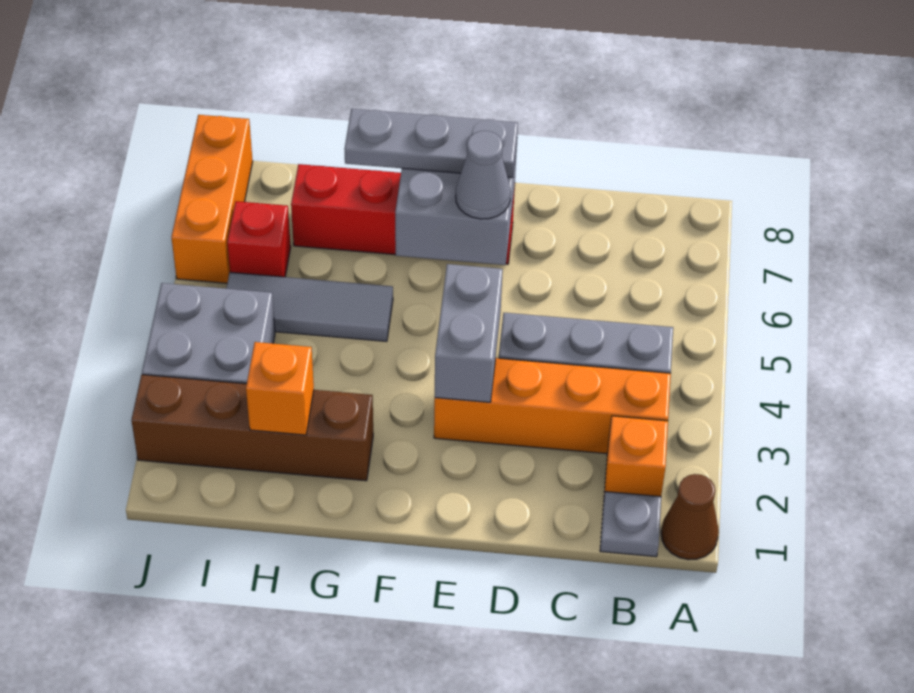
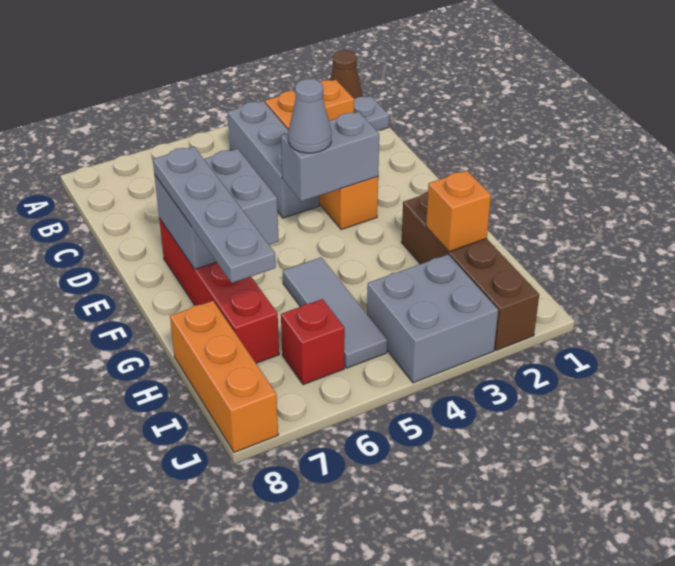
grey 1x1 cone [456,131,511,219] -> grey 1x1 cone moved to [288,79,331,153]
grey 1x3 plate [344,109,518,178] -> grey 1x4 plate [153,147,276,283]
orange 1x3 brick [171,115,253,283] -> orange 1x3 brick turned to [170,301,278,453]

